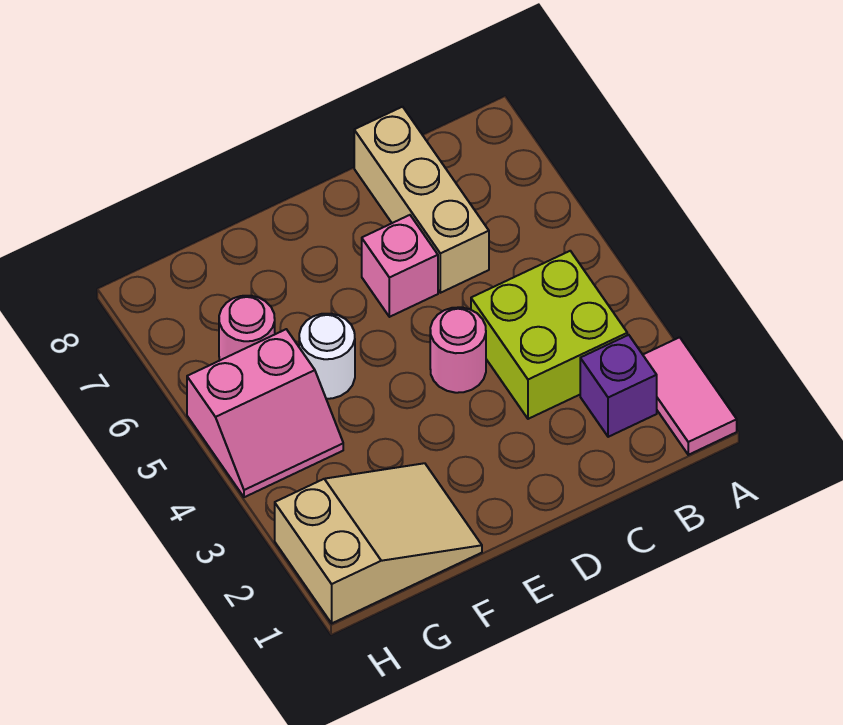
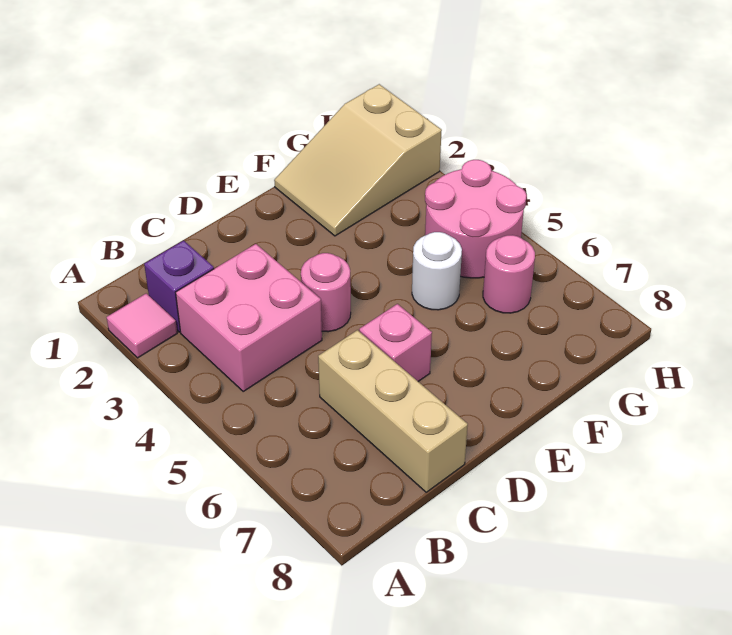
pink 1x2 tile [643,337,737,455] -> pink 1x1 tile [106,293,177,358]
lime 2x2 brick [471,251,627,419] -> pink 2x2 brick [176,244,322,391]
pink 2x2 slope [187,329,343,497] -> pink 2x2 round brick [425,160,527,278]

